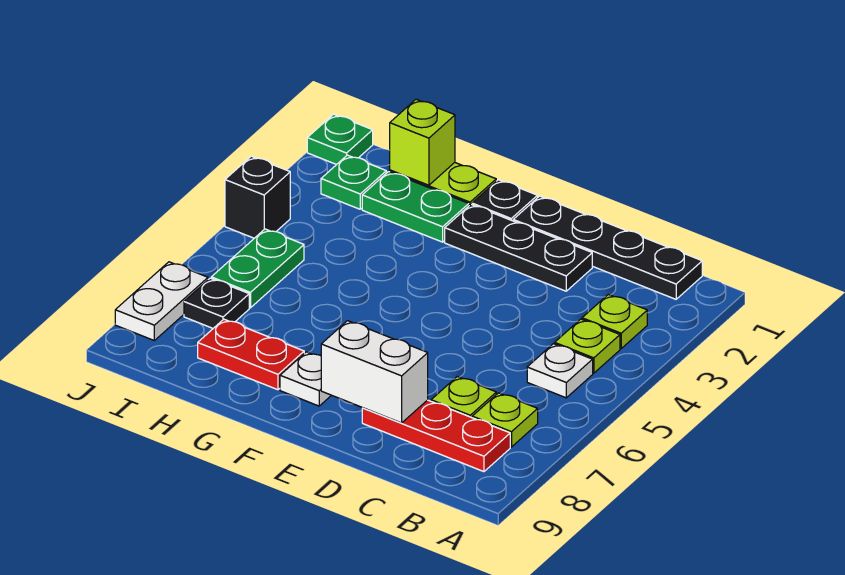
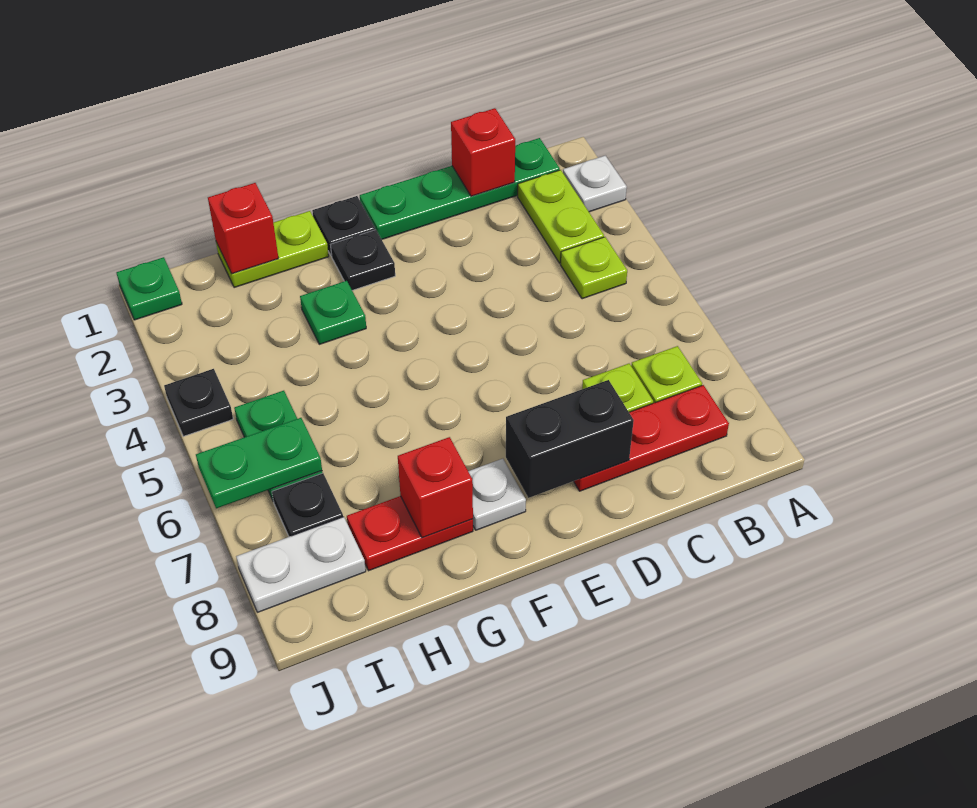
black 1x4 plate [513,196,702,299] -> green 1x4 plate [360,138,560,239]
lime 1x1 plate [582,295,647,348] -> lime 1x2 plate [518,170,604,263]
white 1x1 plate [527,344,593,398] -> white 1x1 plate moved to [563,156,627,212]
none -> red 1x1 brick [451,108,515,196]
black 1x3 plate [445,205,592,291] -> black 1x1 plate [331,230,395,290]
white 1x2 brick [321,321,428,423] -> black 1x2 brick [506,380,634,498]
green 1x2 plate [362,172,469,242] -> green 1x2 plate moved to [196,418,322,508]
none -> red 1x1 brick [398,437,473,538]
lime 1x1 brick [390,99,455,185] -> red 1x1 brick [208,183,279,274]
green 1x1 plate [321,155,386,209] -> green 1x1 plate moved to [300,281,366,344]
black 1x1 brick [225,156,290,238] -> black 1x1 plate [164,369,233,436]
white 1x2 plate [115,262,208,340] -> white 1x2 plate turned to [236,517,366,612]

